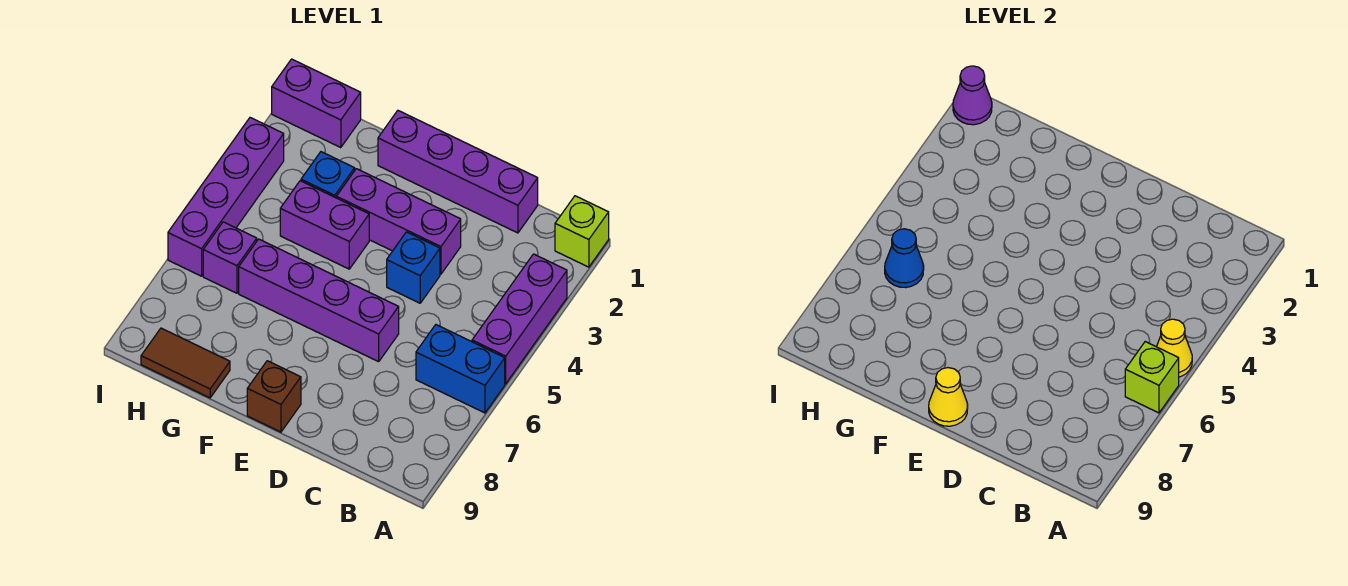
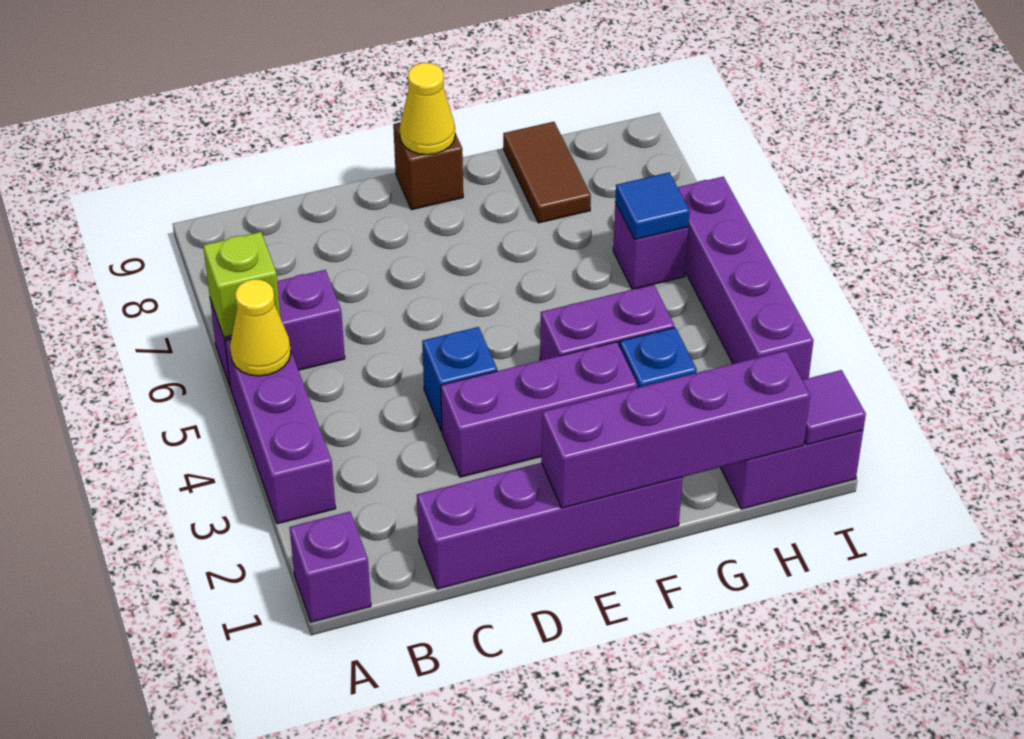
lime 1x1 brick [555,196,609,267] -> purple 1x1 brick [290,512,371,622]
blue 1x2 brick [416,325,505,413] -> purple 1x2 brick [210,270,345,385]
purple 1x4 brick [239,239,399,362] -> purple 1x4 brick moved to [541,351,810,508]
brown 1x2 tile [141,328,230,398] -> brown 1x2 tile turned to [503,122,591,223]
blue 1x1 cone [885,229,924,288] -> blue 1x1 tile [615,173,690,240]
purple 1x1 cone [953,66,992,125] -> purple 1x1 tile [802,370,866,445]

